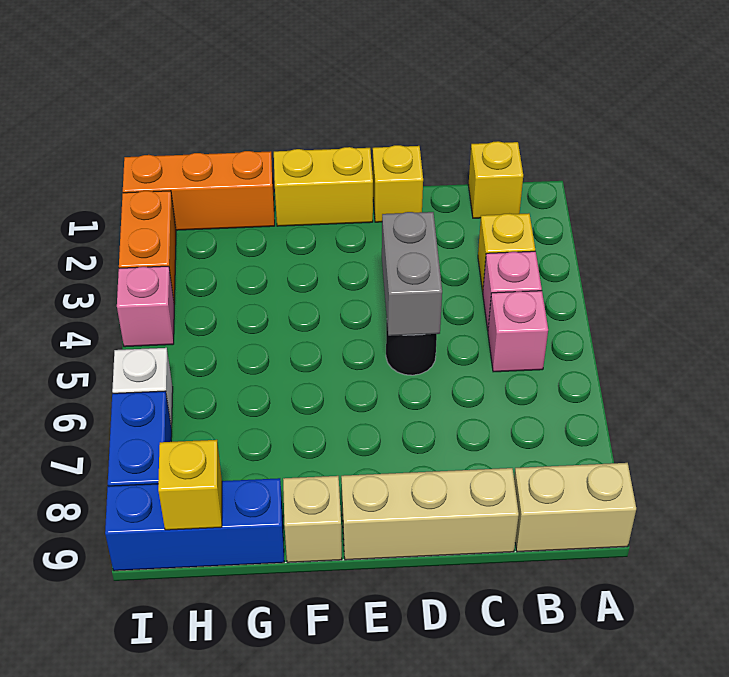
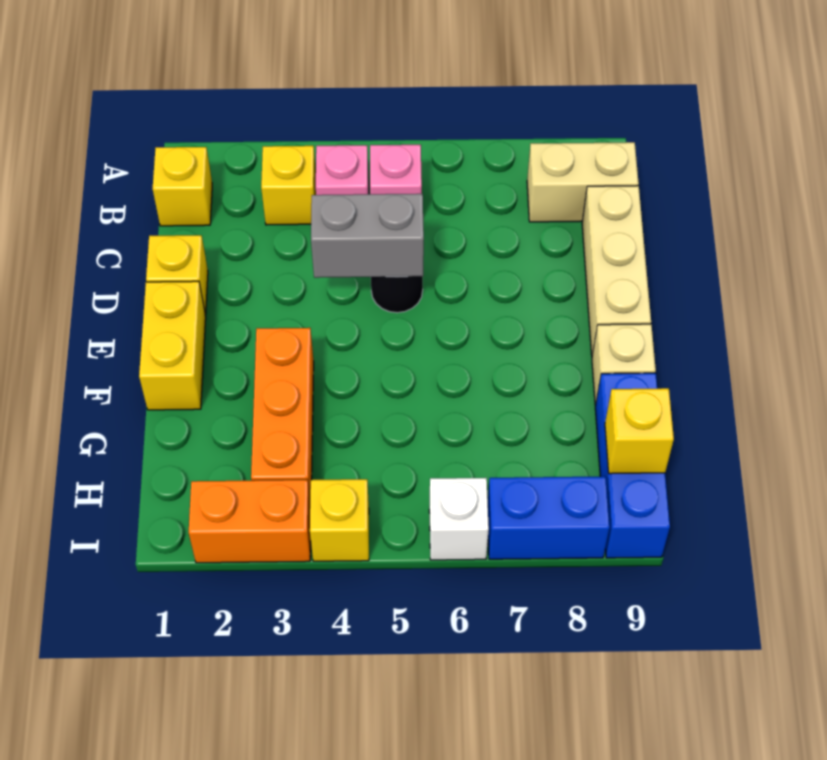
tan 1x2 brick [514,463,636,552] -> tan 1x2 brick turned to [527,142,639,222]
orange 1x3 brick [123,151,275,230] -> orange 1x3 brick moved to [251,328,314,495]
pink 1x1 brick [117,266,174,347] -> yellow 1x1 brick [310,479,369,561]

